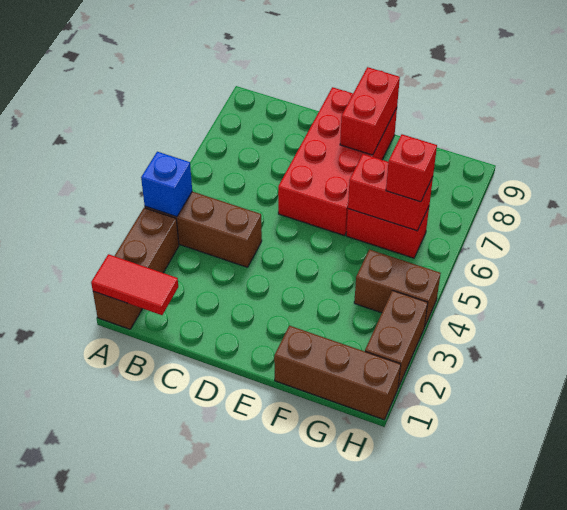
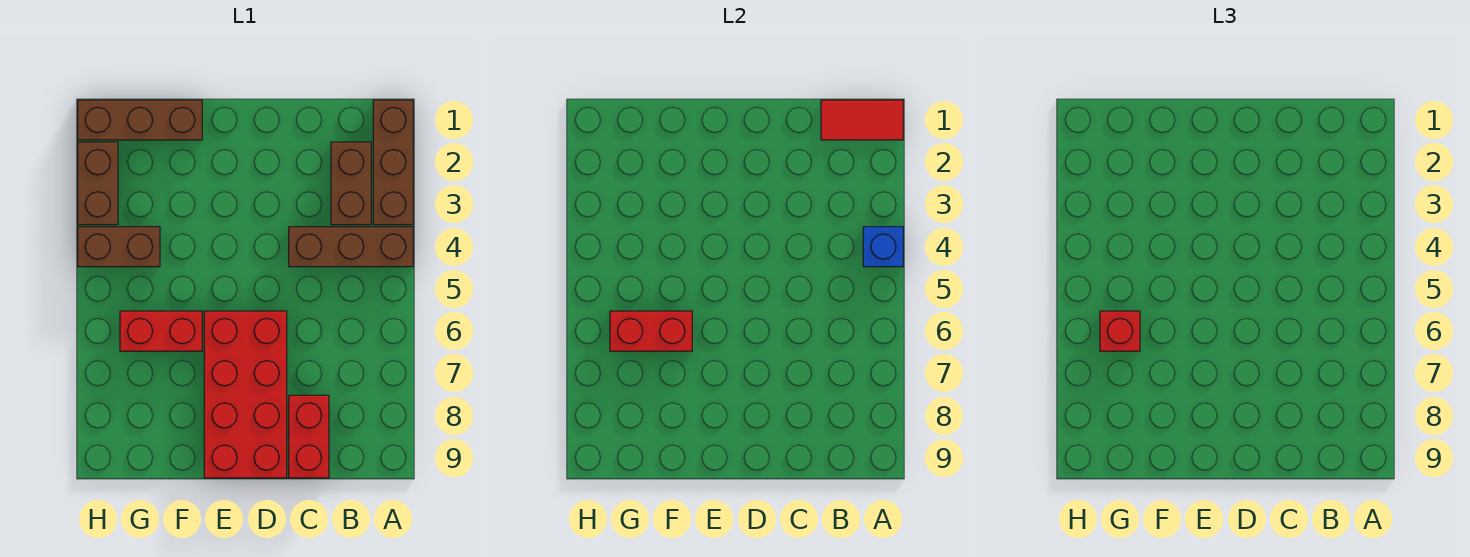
none -> brown 1x2 brick [331,142,371,225]
red 1x2 brick [340,67,400,155] -> red 1x2 brick moved to [289,395,329,478]

